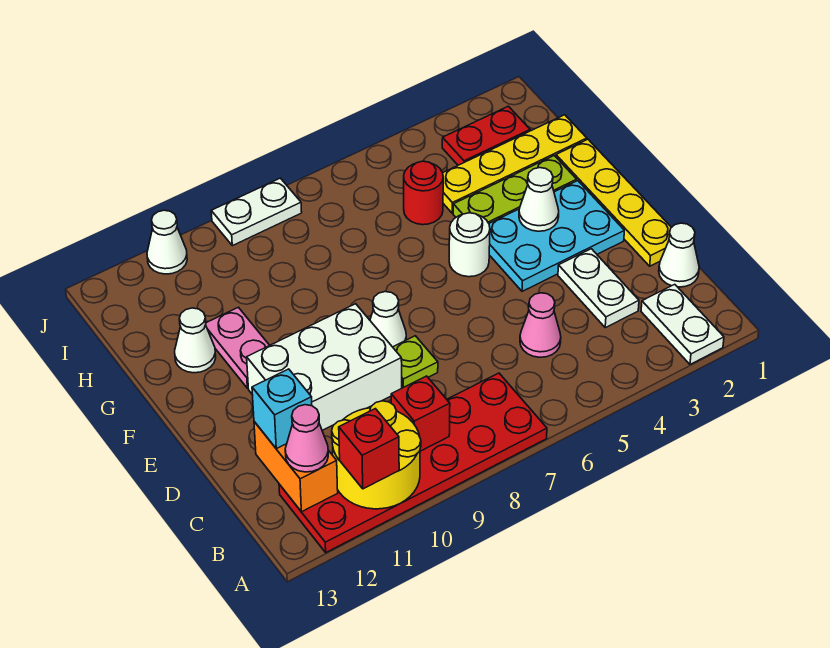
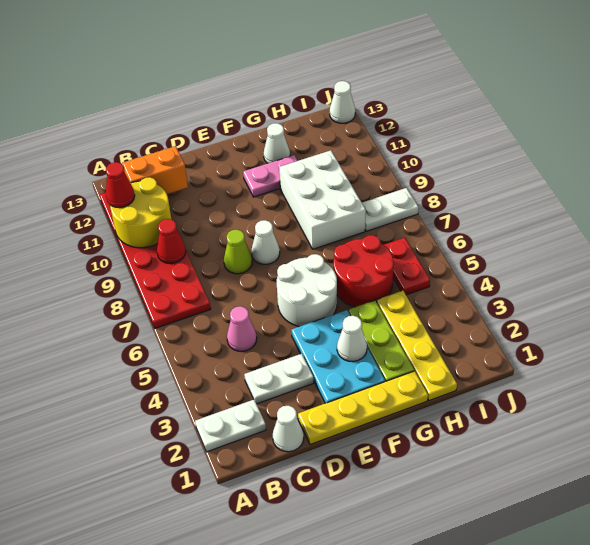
red 1x1 brick [339,409,399,489] -> red 1x1 cone [106,162,135,208]
red 1x1 brick [391,376,450,451] -> red 1x1 cone [157,219,186,264]
pink 1x1 cone [285,405,328,472] -> none
cyan 1x1 brick [252,369,312,449] -> none
lime 1x1 plate [393,336,438,388] -> lime 1x1 cone [224,230,252,274]
white 2x3 brick [247,304,402,430] -> white 2x3 brick moved to [279,150,366,249]
white 1x1 round brick [449,213,490,277] -> white 2x2 round brick [277,254,337,327]
red 1x1 round brick [404,161,443,225] -> red 2x2 round brick [334,235,394,307]
red 1x2 plate [442,106,530,165] -> red 1x2 plate moved to [384,238,430,295]
white 1x2 plate [211,178,302,246] -> white 1x2 plate turned to [362,188,418,231]
white 1x1 cone [147,210,187,274] -> white 1x1 cone moved to [330,81,355,123]

